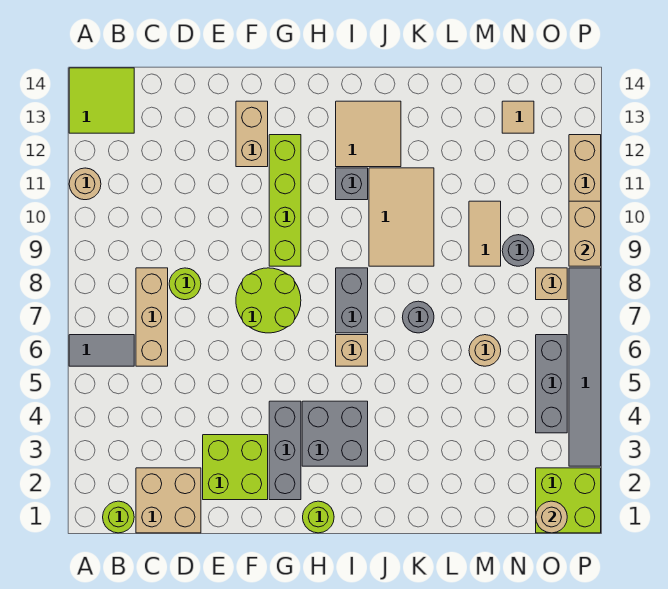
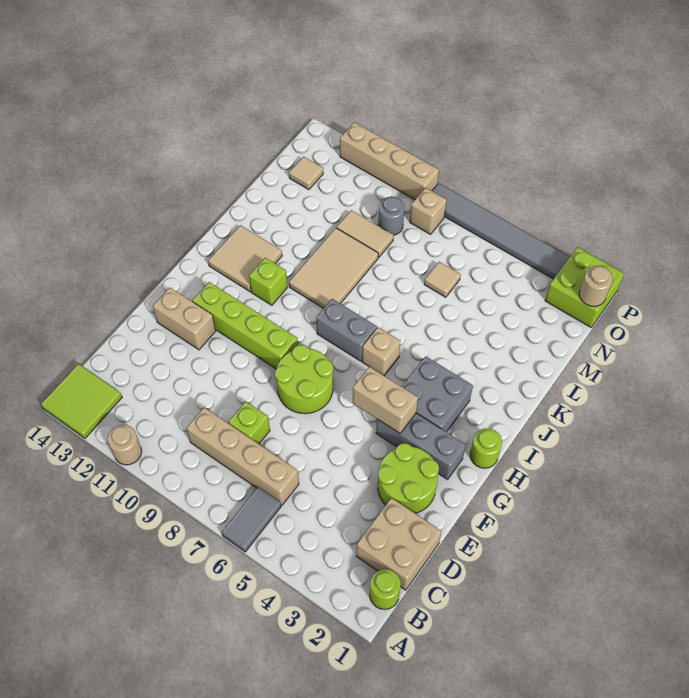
tan 1x3 brick [136,268,168,366] -> tan 1x4 brick [187,408,299,505]
lime 1x1 round brick [169,268,201,300] -> lime 1x1 brick [228,402,270,444]
lime 2x2 brick [203,435,268,500] -> lime 2x2 round brick [378,443,439,513]
grey 1x1 brick [336,168,368,200] -> lime 1x1 brick [249,258,287,305]
tan 2x3 tile [369,168,434,266] -> tan 2x3 tile turned to [289,228,378,309]
grey 1x1 round brick [402,301,434,333] -> none
tan 1x1 round brick [469,335,501,366] -> tan 1x1 tile [424,262,461,297]
grey 1x3 brick [536,335,567,433] -> none
tan 1x2 brick [569,201,601,266] -> tan 1x2 brick moved to [353,367,418,433]

